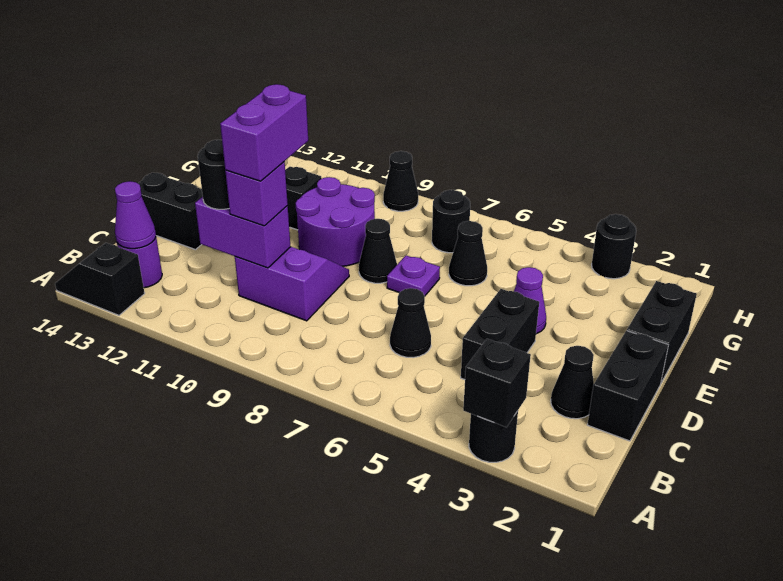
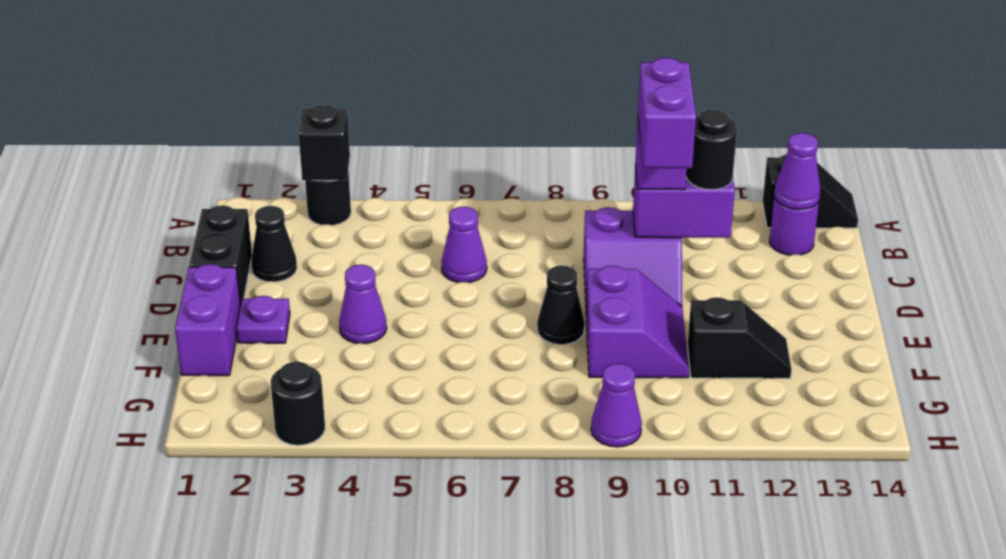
black 1x2 brick [461,289,539,380] -> none
black 1x1 cone [390,288,431,357] -> purple 1x1 cone [441,207,487,282]
black 1x2 brick [138,173,203,250] -> none
black 1x2 brick [627,281,697,383] -> purple 1x2 brick [175,264,240,376]
purple 1x1 plate [387,255,440,296] -> purple 1x1 plate moved to [237,296,290,343]
purple 2x2 round brick [296,177,375,266] -> purple 2x2 slope [586,266,689,378]
black 1x1 cone [449,221,487,286] -> none
black 1x1 round brick [432,190,470,253] -> none
black 1x1 cone [383,151,418,211] -> purple 1x1 cone [591,363,642,447]

